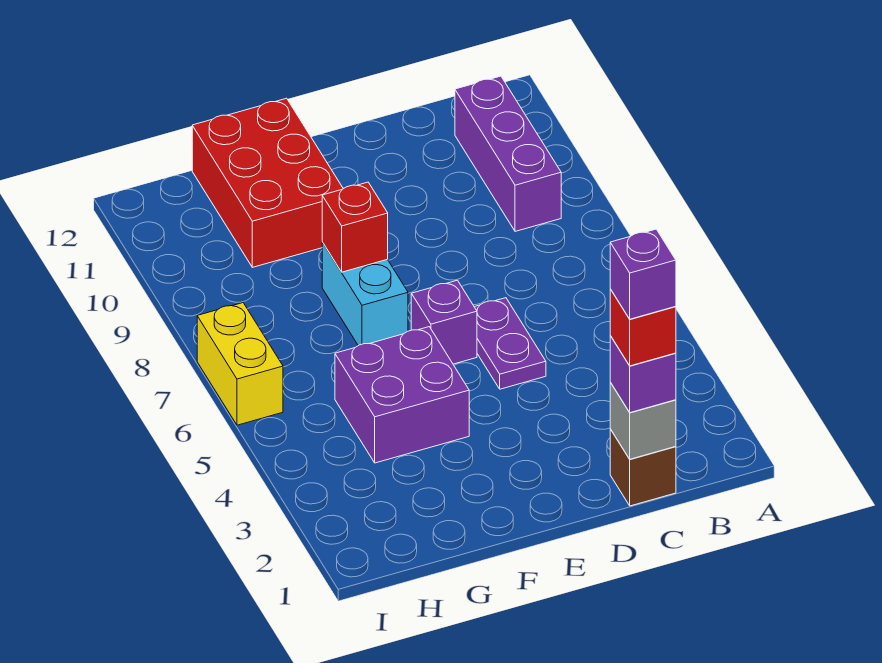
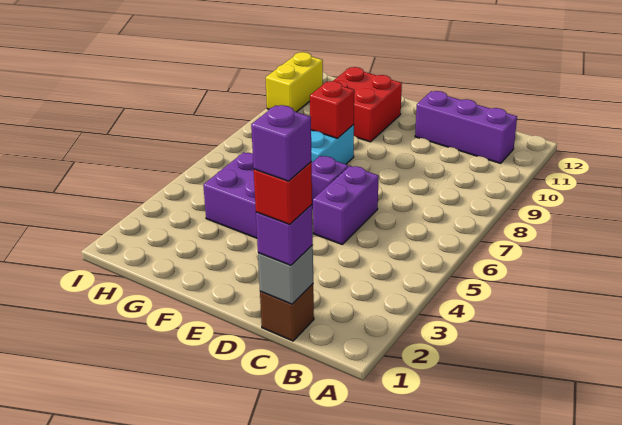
purple 1x3 brick [455,76,561,231] -> purple 1x3 brick turned to [415,91,517,163]
purple 1x2 plate [475,298,546,389] -> purple 1x2 brick [313,166,379,244]
red 2x3 brick [192,98,343,267] -> red 2x2 brick [334,67,402,142]
yellow 1x2 brick [197,303,283,425] -> yellow 1x2 brick moved to [266,52,323,112]

